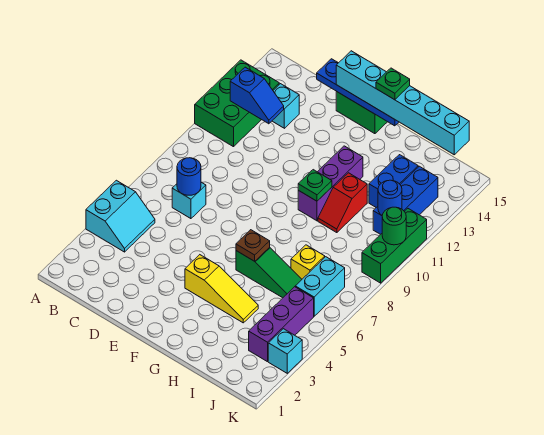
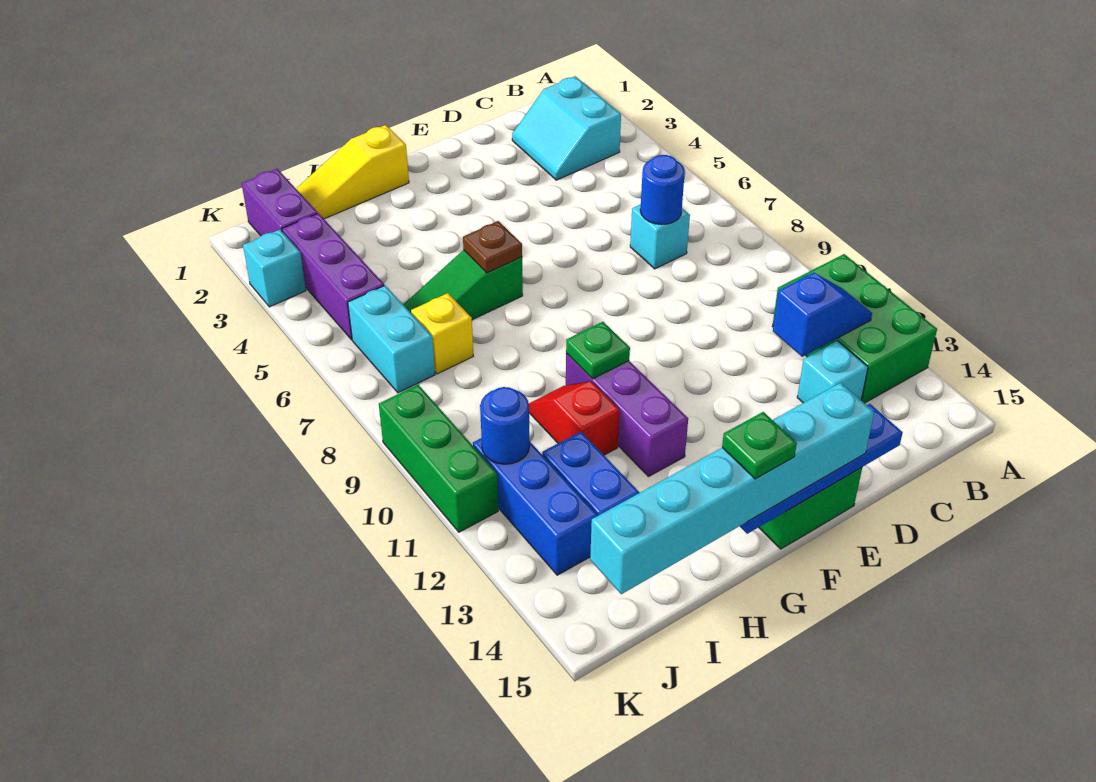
cyan 2x2 slope [86,180,155,252] -> cyan 2x2 slope moved to [512,76,621,180]
blue 1x2 slope [230,67,284,124] -> blue 1x2 slope turned to [773,273,872,357]
yellow 1x3 slope [185,255,258,323] -> yellow 1x3 slope moved to [296,125,409,219]
none -> purple 1x2 brick [242,169,318,236]
green 1x1 round brick [382,207,406,245] -> none

